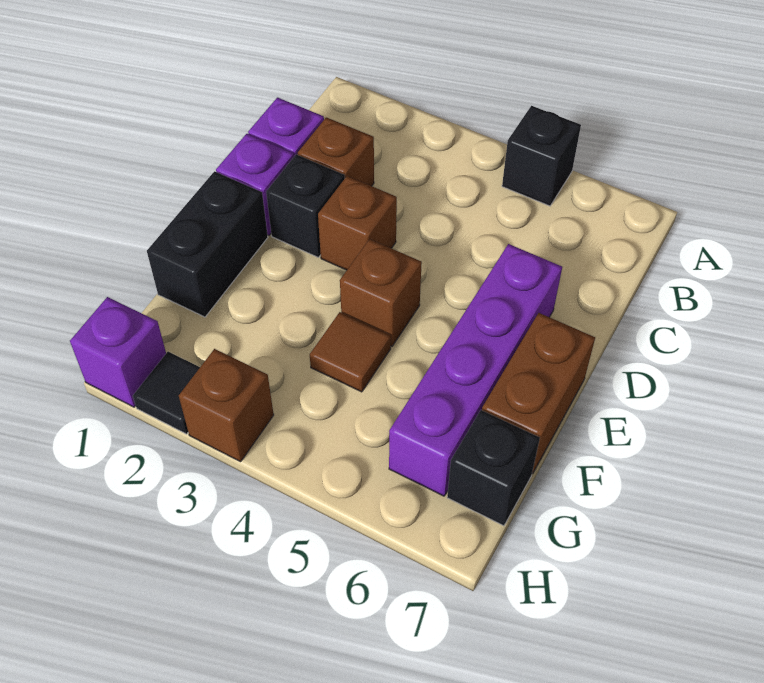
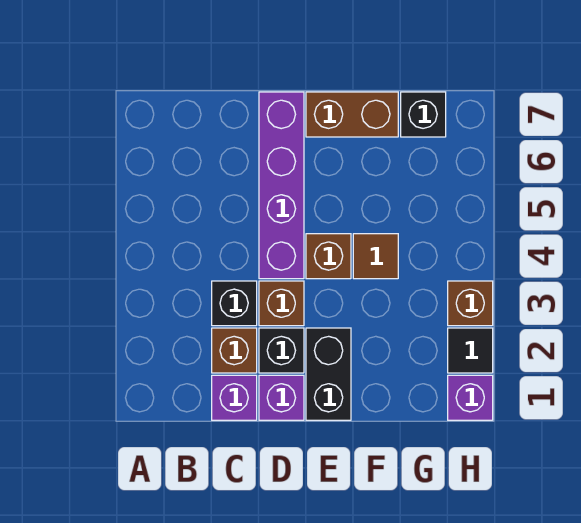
black 1x1 brick [502,106,581,206] -> black 1x1 brick moved to [212,281,257,326]
purple 1x4 brick [389,244,562,496] -> purple 1x4 brick turned to [259,92,304,279]
black 1x2 brick [147,171,268,317] -> black 1x2 brick turned to [306,328,351,420]

